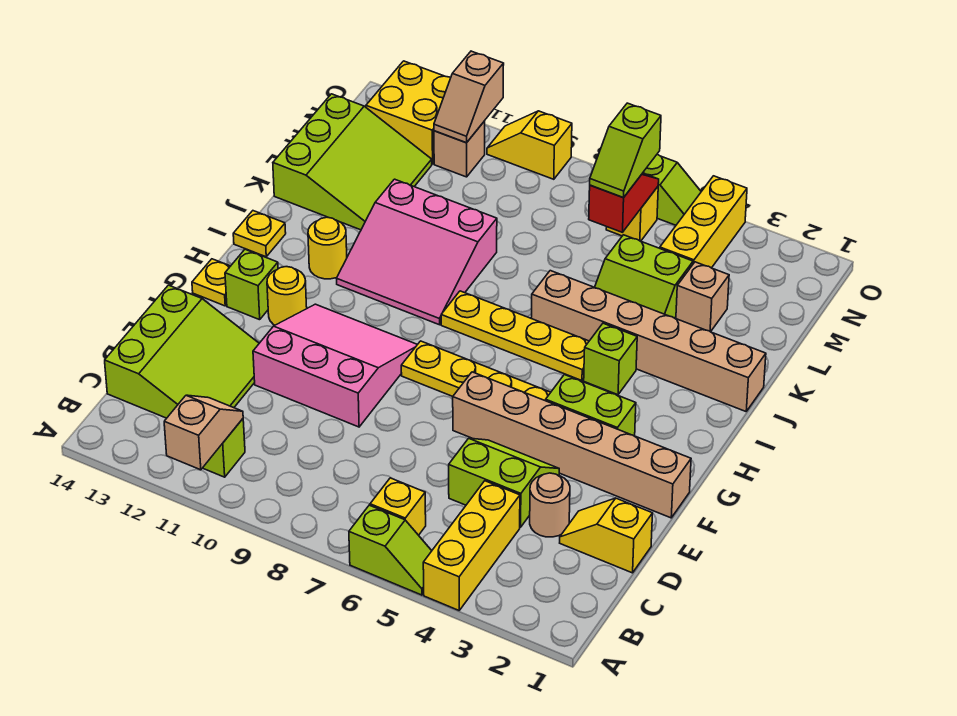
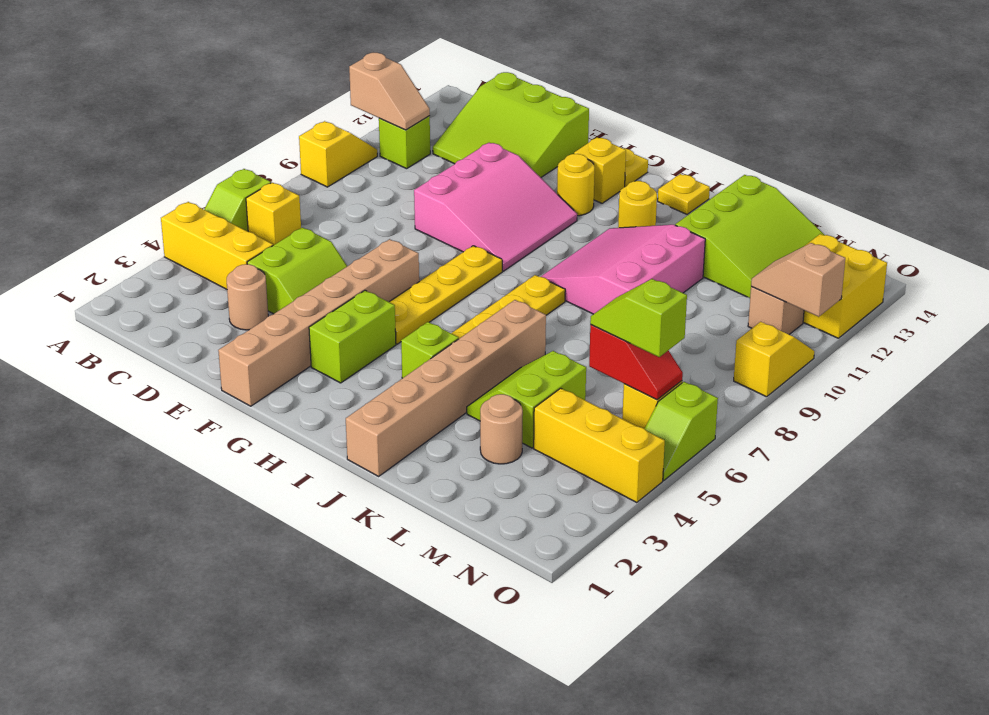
yellow 1x2 slope [560,498,653,573] -> yellow 1x2 slope moved to [299,121,377,187]
lime 1x1 brick [225,249,278,320] -> yellow 1x1 brick [574,137,626,203]
lime 3x3 slope [273,94,432,230] -> lime 3x3 slope turned to [675,175,824,298]
tan 1x1 brick [676,262,729,332] -> tan 1x1 round brick [480,394,523,464]

